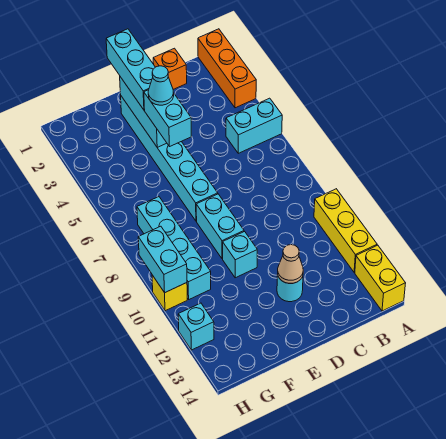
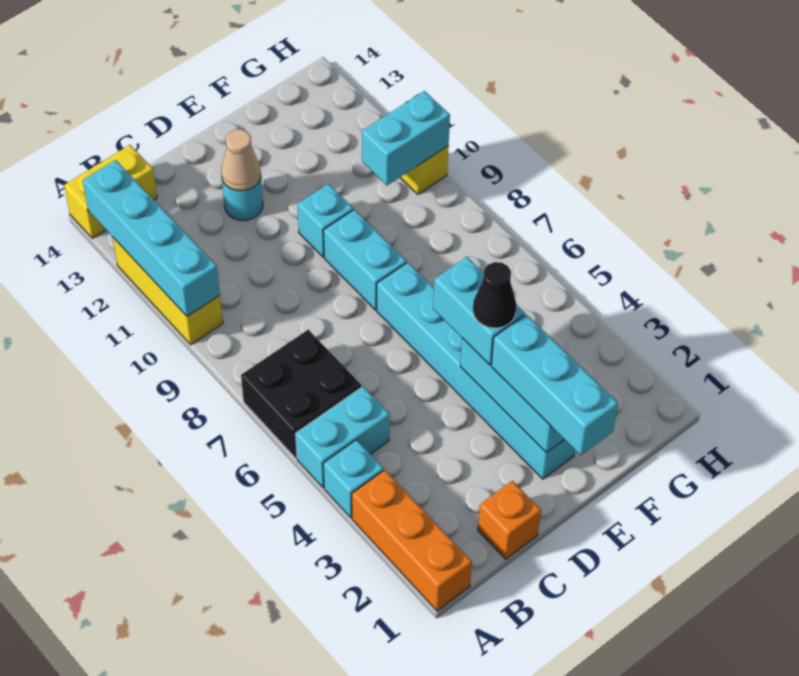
none -> black 2x2 brick [241,330,362,458]
yellow 1x2 brick [355,245,406,311] -> yellow 1x2 brick turned to [64,145,157,238]
cyan 1x1 cone [148,66,174,105] -> black 1x1 cone [473,262,516,328]
cyan 1x4 brick [137,197,211,299] -> cyan 1x4 brick moved to [83,160,220,316]
cyan 1x2 brick [138,226,187,293] -> cyan 1x2 brick turned to [362,91,450,185]
cyan 1x1 brick [178,303,214,350] -> cyan 1x1 brick moved to [323,440,384,518]

